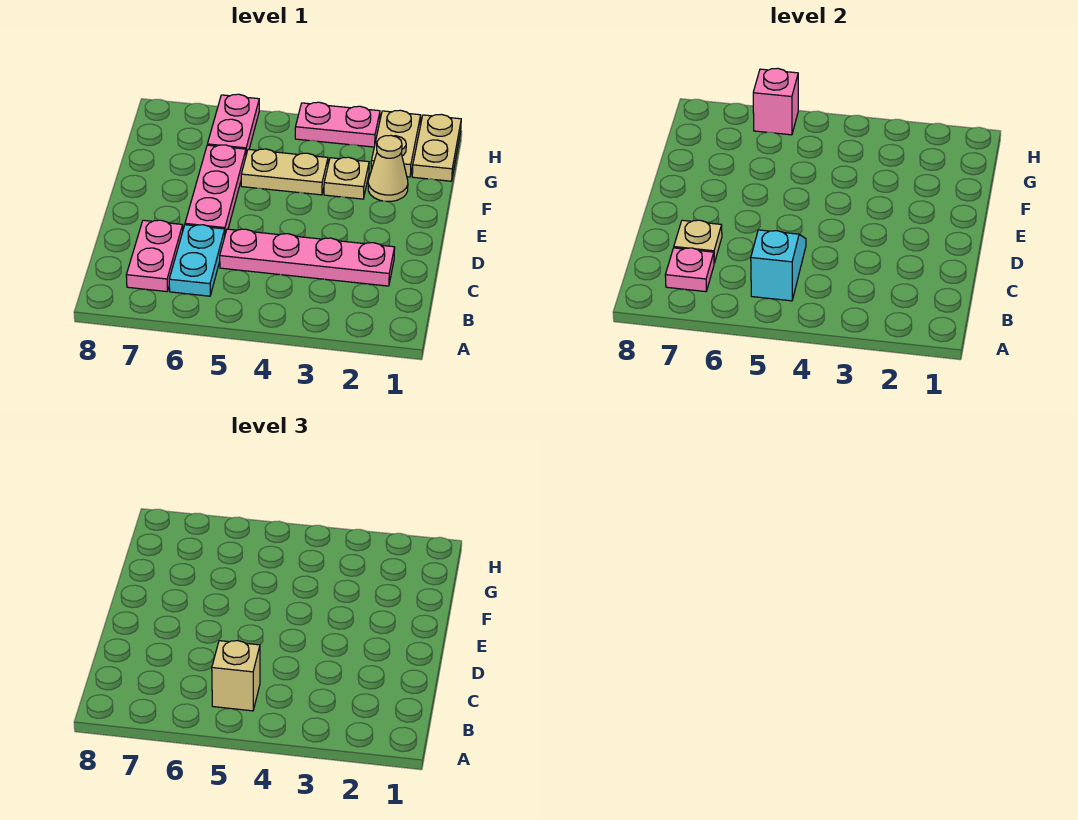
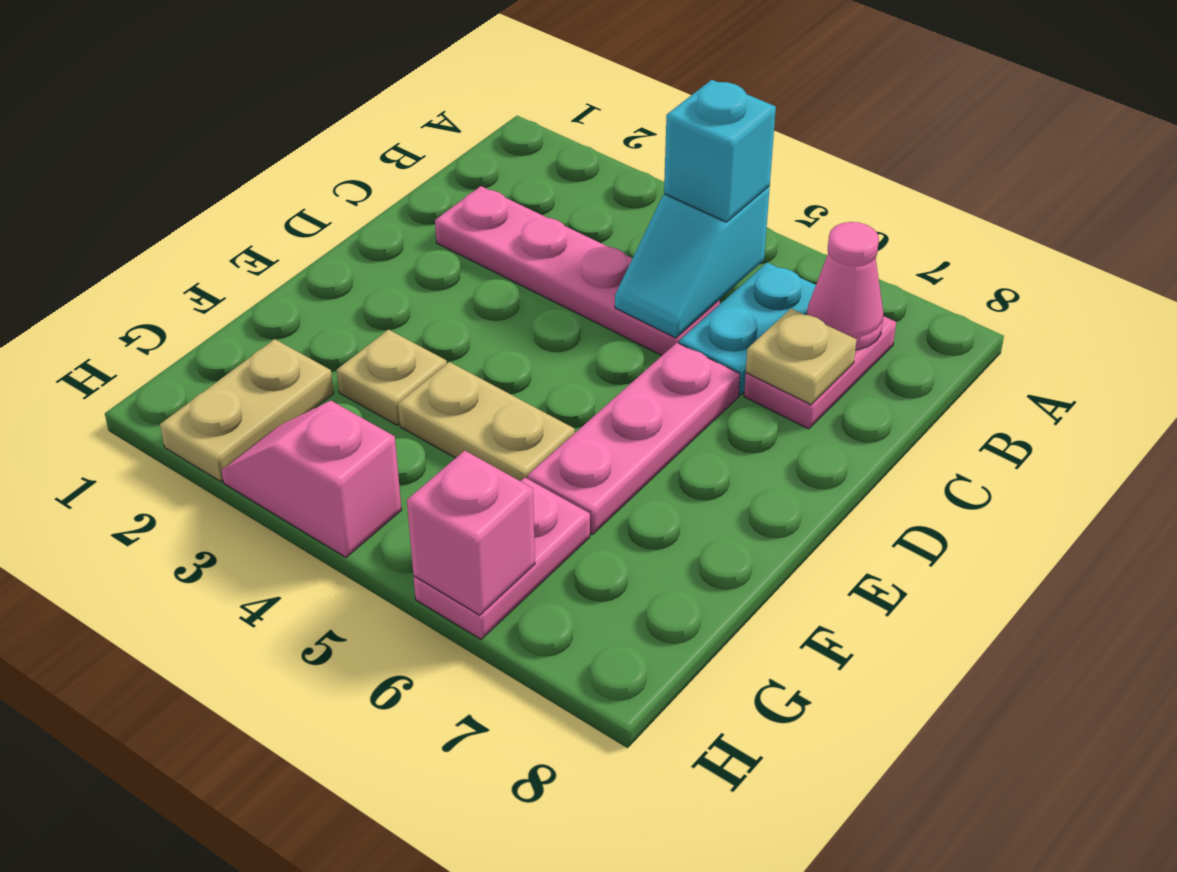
tan 1x1 brick [212,641,260,711] -> cyan 1x1 brick [664,80,776,222]
pink 1x1 plate [665,248,714,292] -> pink 1x1 cone [807,222,884,350]
tan 1x1 cone [368,135,408,201] -> none
tan 1x2 plate [412,114,461,181] -> none
pink 1x2 plate [295,102,380,147] -> pink 1x2 slope [222,401,402,557]

